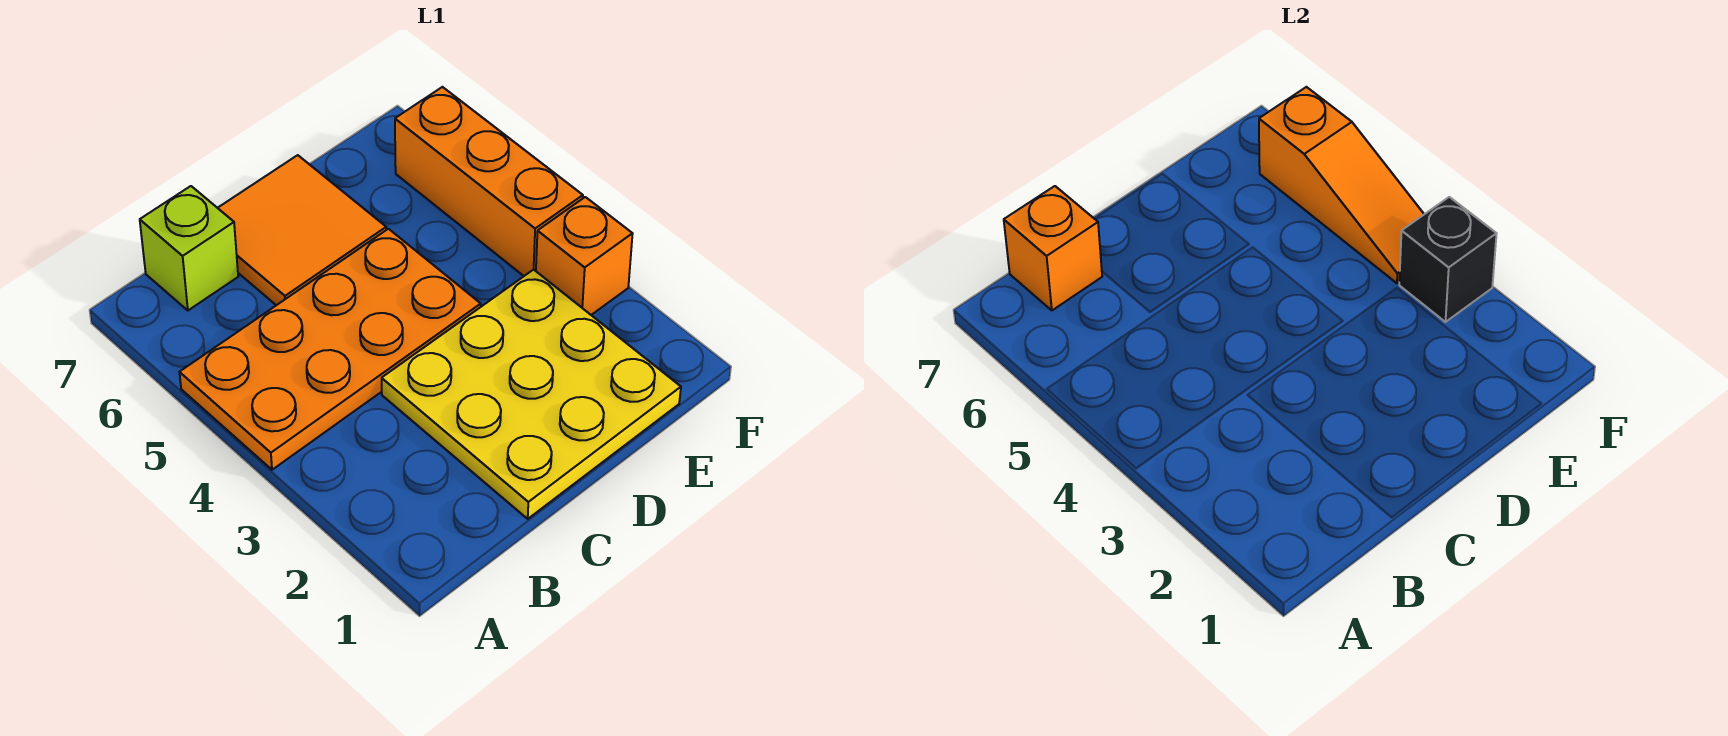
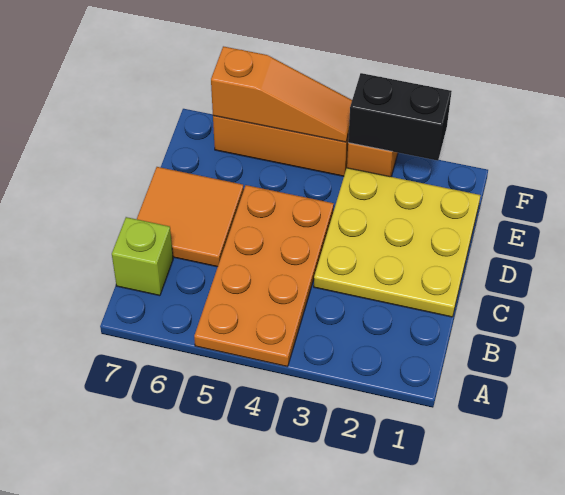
orange 1x1 brick [1004,186,1102,310] -> none
black 1x1 brick [1399,197,1497,322] -> black 1x2 brick [348,73,452,161]

